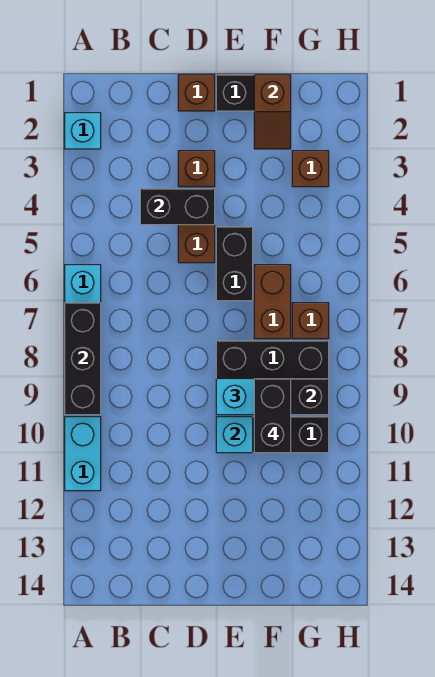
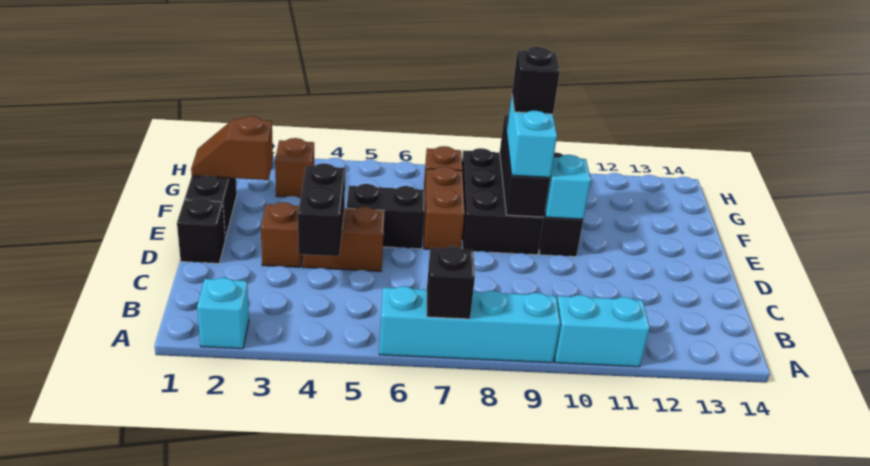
black 1x3 brick [65,303,101,415] -> black 1x1 brick [427,246,475,319]
brown 1x1 brick [178,75,215,111] -> black 1x1 brick [177,198,225,263]
brown 1x2 slope [254,75,291,149] -> brown 1x2 slope turned to [191,116,273,180]
brown 1x2 brick [254,265,291,339] -> brown 1x2 brick turned to [424,167,465,249]
black 1x2 brick [254,379,291,453] -> black 1x1 brick [512,47,560,114]

